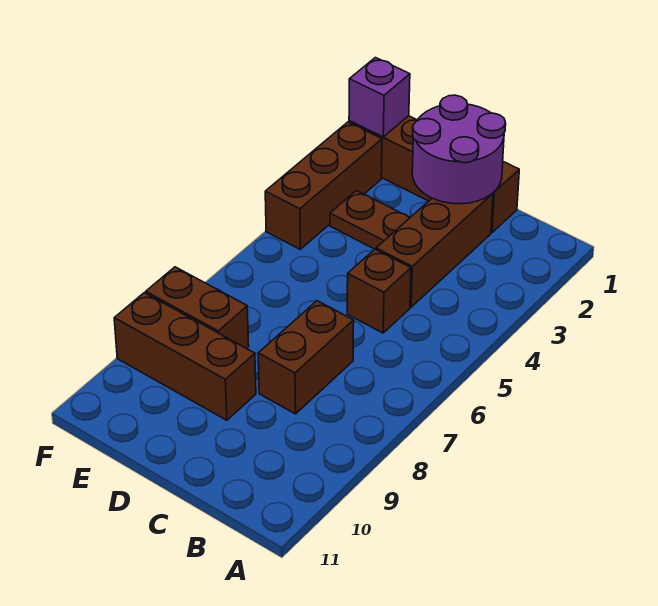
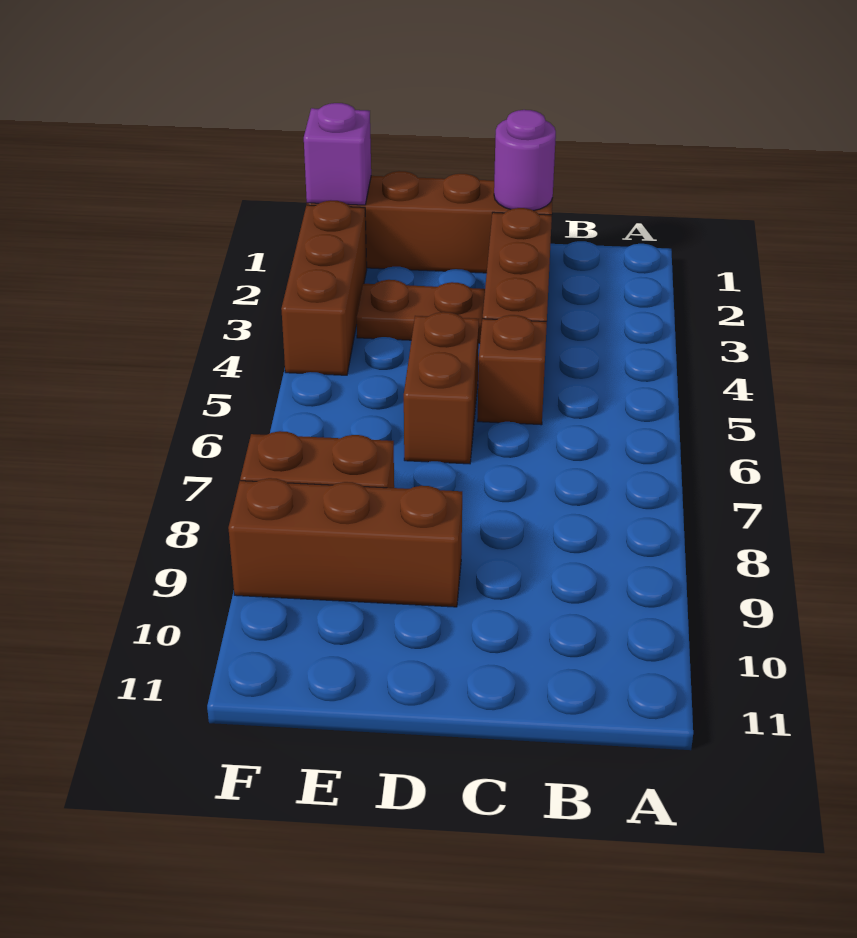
purple 2x2 round brick [412,95,506,204] -> purple 1x1 round brick [494,110,556,211]
brown 1x2 brick [258,301,354,414] -> brown 1x2 brick moved to [404,312,479,464]

